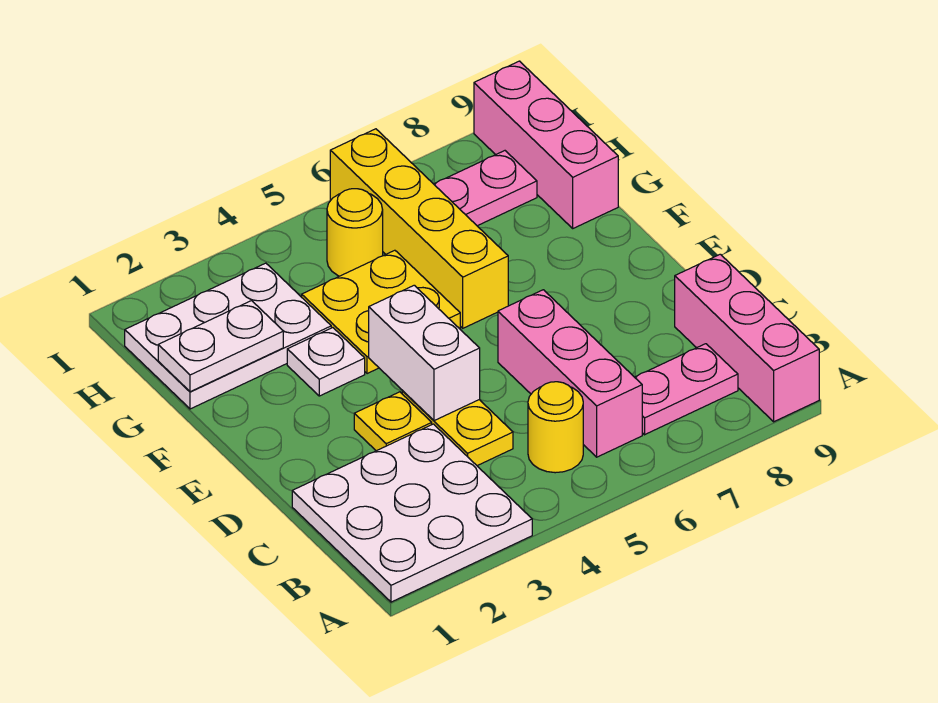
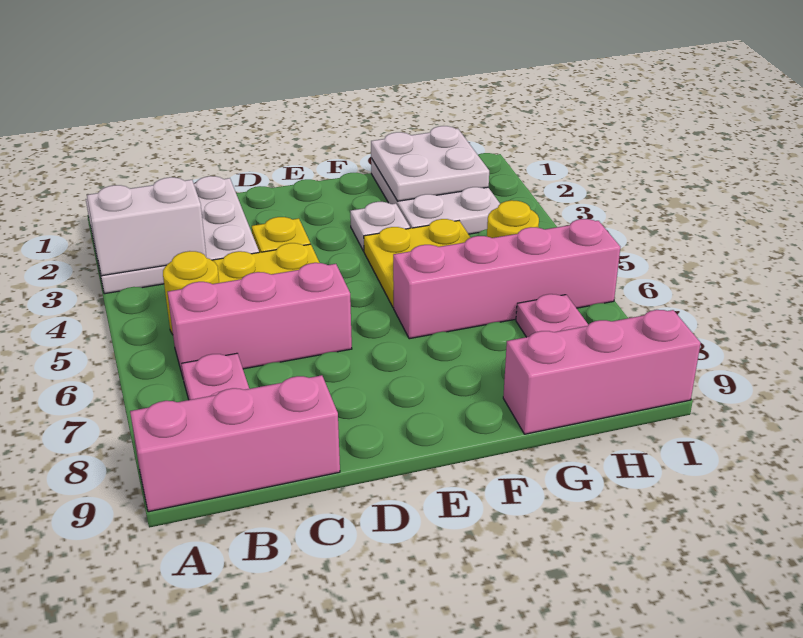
white 1x2 brick [369,285,480,421] -> white 1x2 brick moved to [87,177,206,276]
yellow 1x4 brick [330,129,508,328] -> pink 1x4 brick [393,219,620,339]
white 1x2 plate [158,301,283,392] -> white 2x2 plate [371,126,489,201]

